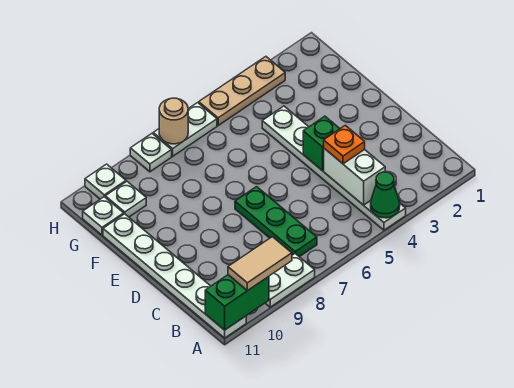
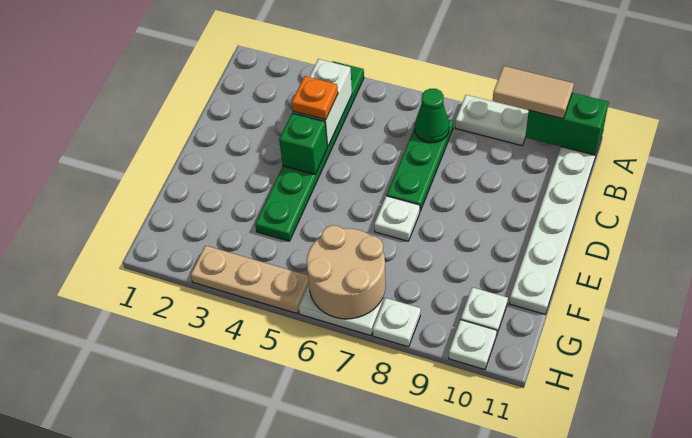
white 1x6 plate [262,106,406,230] -> green 1x6 plate [255,61,364,241]
green 1x1 cone [371,172,400,218] -> green 1x1 cone moved to [415,89,449,143]
white 1x1 plate [83,197,124,235] -> white 1x1 plate moved to [374,196,420,241]
tan 1x1 round brick [159,98,188,144] -> tan 2x2 round brick [307,225,386,319]

